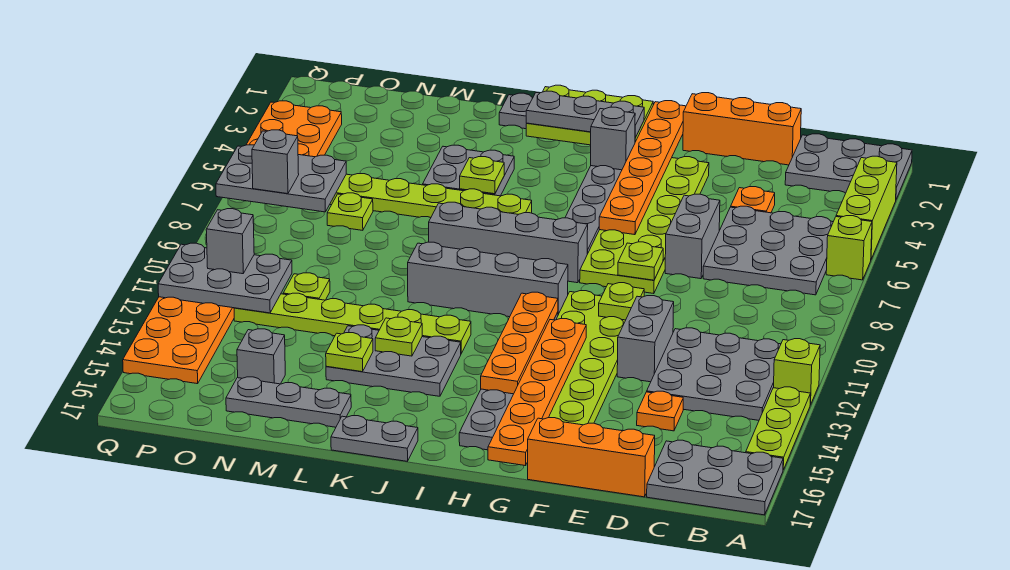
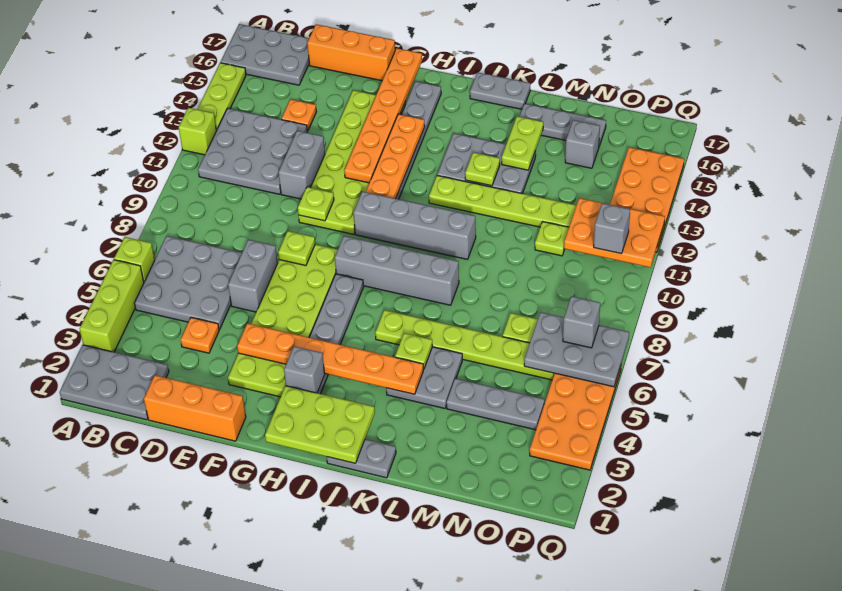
orange 1x6 plate [599,101,686,235] -> orange 1x6 plate turned to [237,323,423,394]
grey 1x3 plate [526,91,644,137] -> grey 1x3 plate moved to [446,379,545,430]
lime 1x1 plate [326,333,373,372] -> lime 1x2 plate [502,116,543,170]
grey 2x3 plate [158,243,292,313] -> orange 2x3 plate [564,198,665,267]

